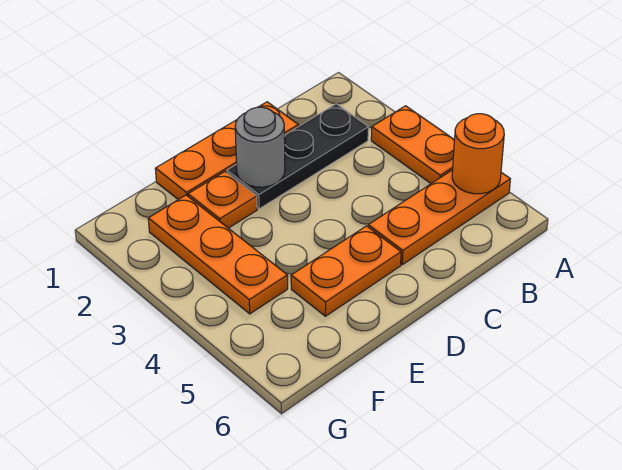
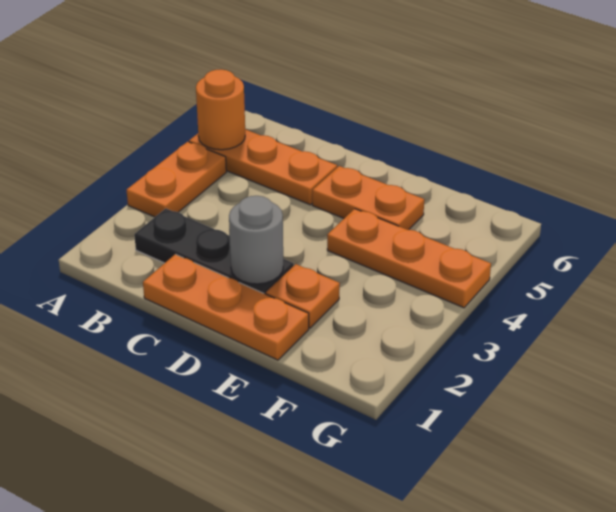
orange 1x3 plate [148,195,288,314] -> orange 1x3 plate turned to [327,209,491,308]

